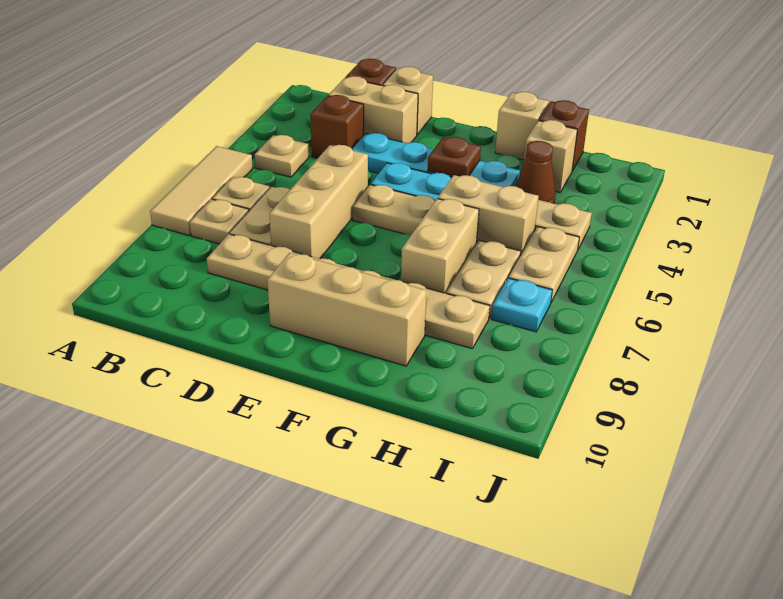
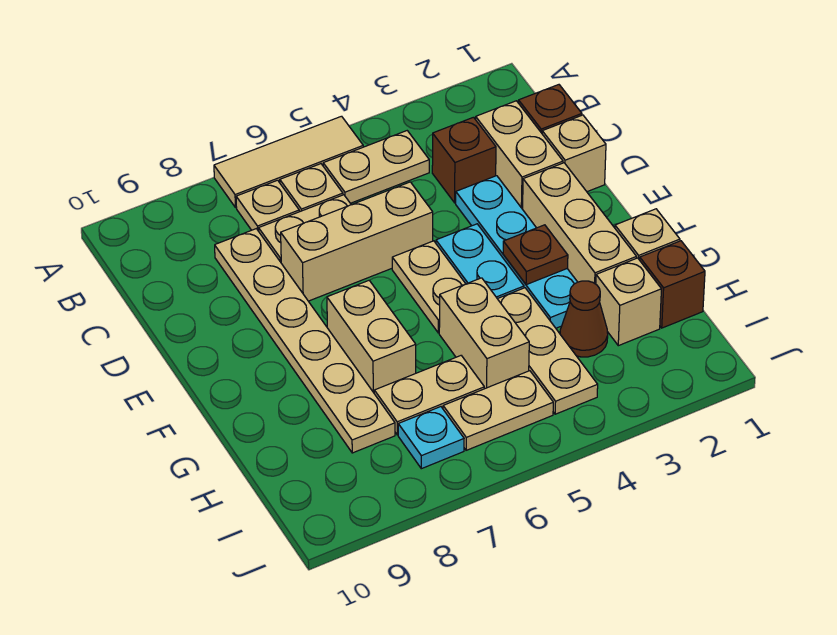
tan 1x1 plate [255,135,309,177] -> tan 1x2 plate [323,131,429,203]
tan 1x3 brick [267,253,426,366] -> tan 1x3 brick moved to [523,163,636,284]
tan 1x2 brick [401,199,479,293] -> tan 1x2 brick turned to [327,280,416,393]

